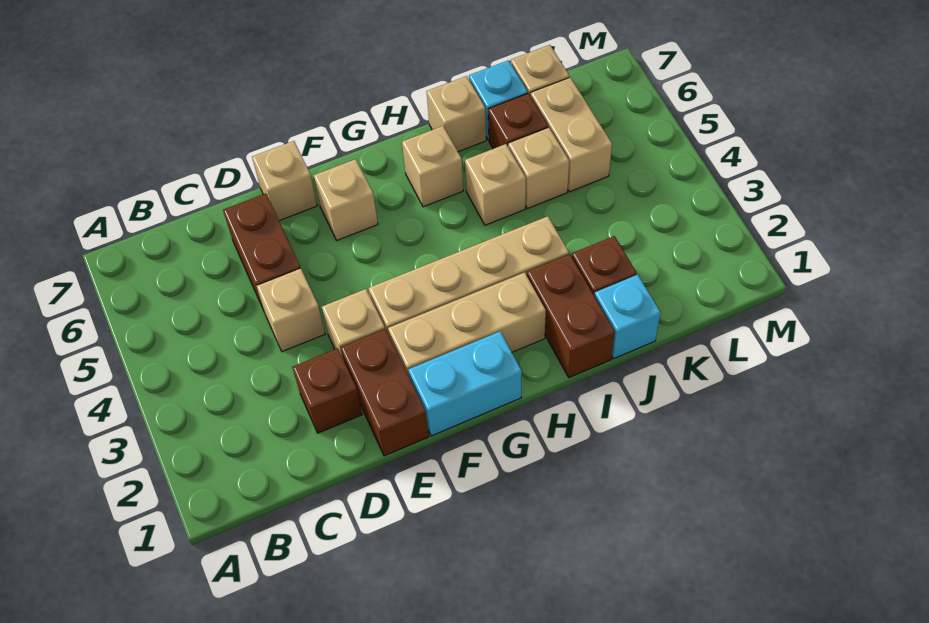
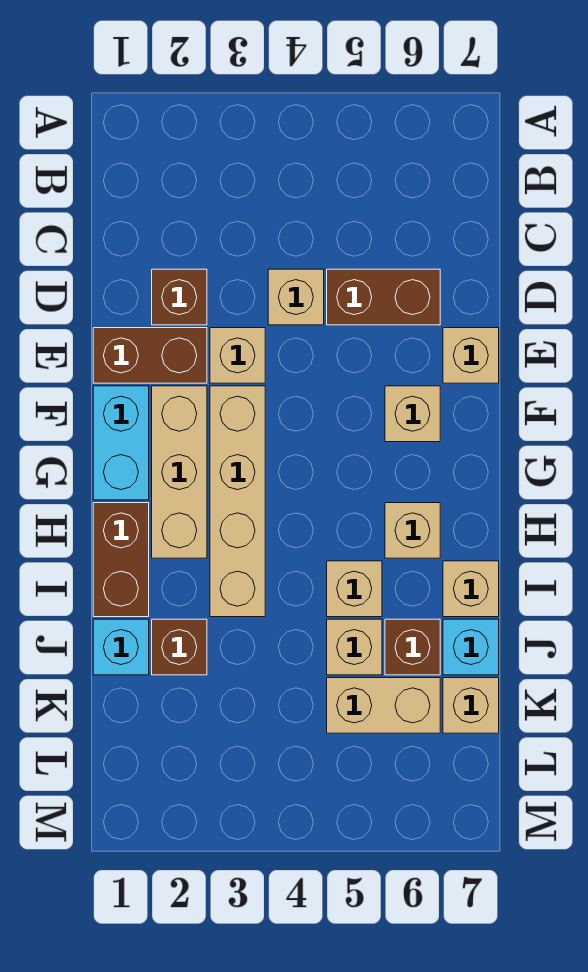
brown 1x2 brick [527,254,615,378] -> brown 1x2 brick turned to [93,503,149,617]

